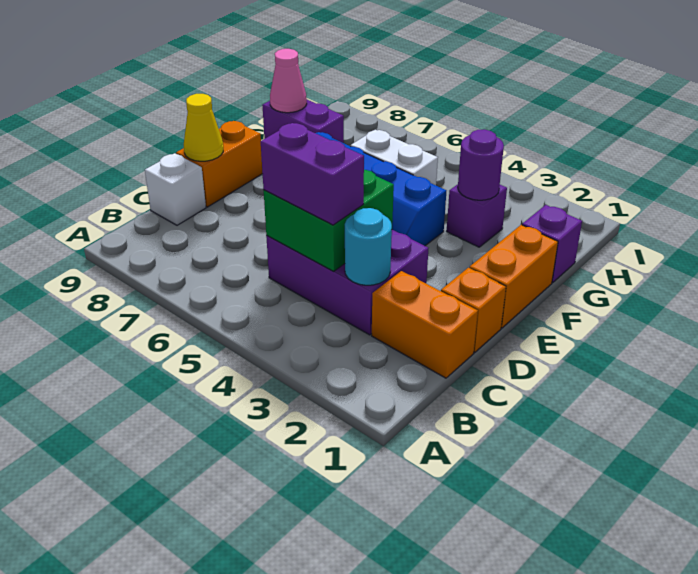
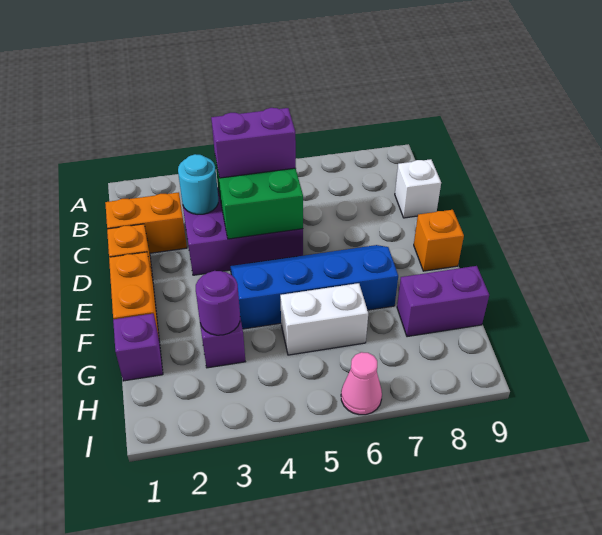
orange 1x2 brick [176,121,263,207] -> orange 1x1 brick [414,210,464,271]
yellow 1x1 cone [184,94,223,161] -> none
pink 1x1 cone [270,49,307,113] -> pink 1x1 cone moved to [341,352,382,415]

